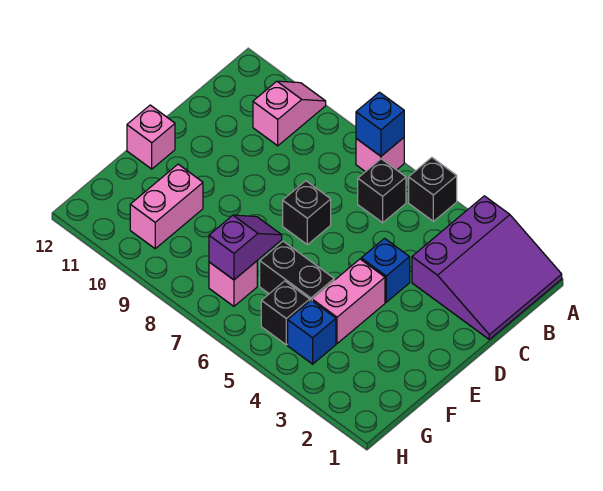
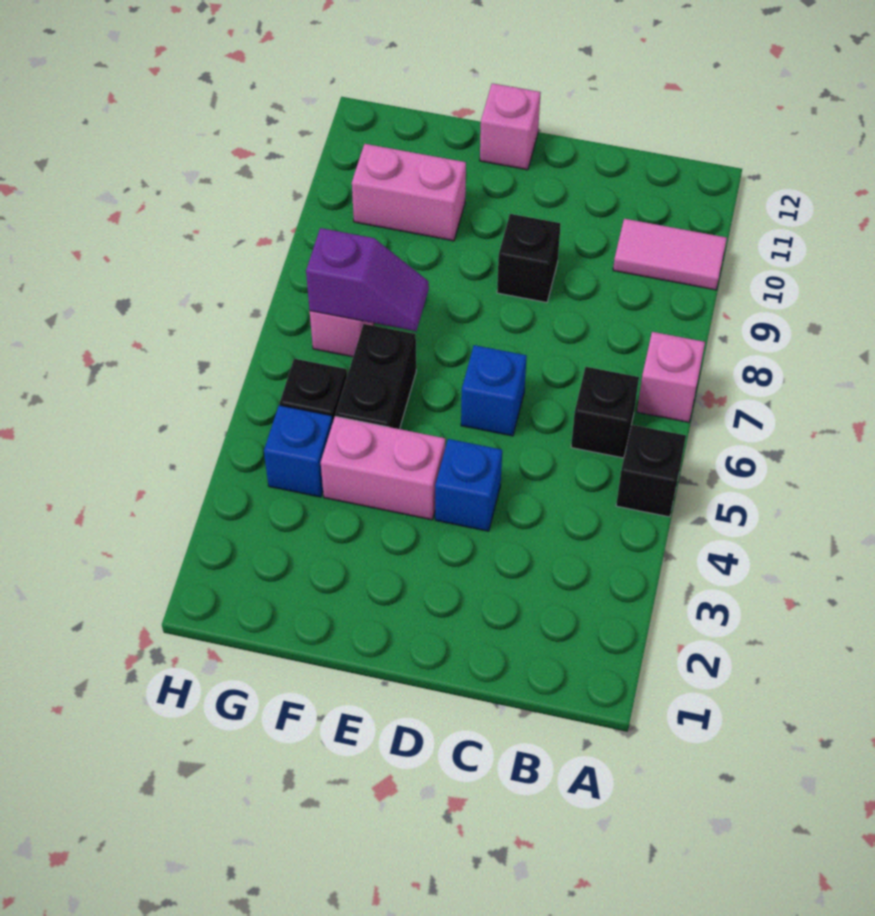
purple 3x3 slope [412,196,562,339] -> none
blue 1x1 brick [356,92,404,156] -> blue 1x1 brick moved to [461,345,527,436]
pink 1x2 slope [253,81,326,146] -> pink 1x2 tile [613,219,727,290]
black 1x1 brick [283,181,331,245] -> black 1x1 brick moved to [497,214,561,302]

